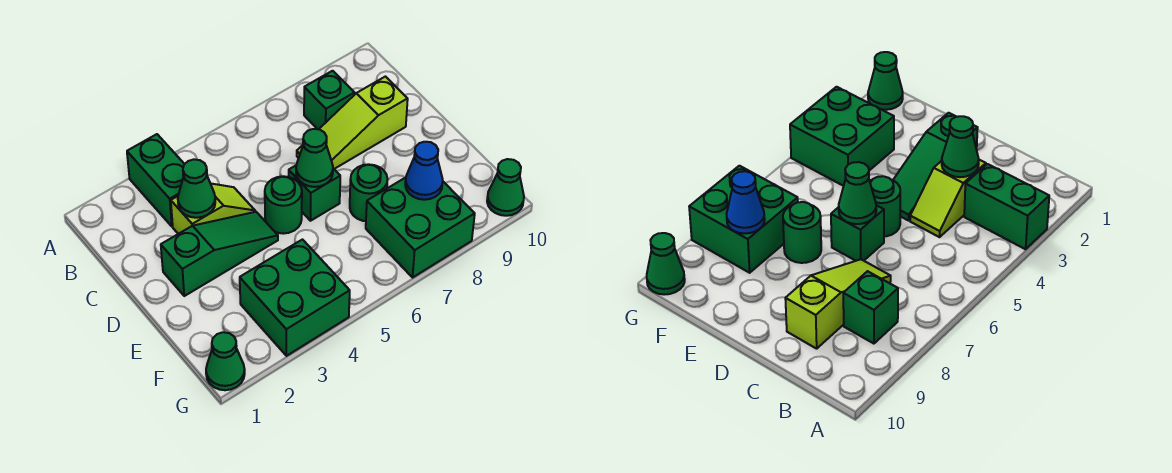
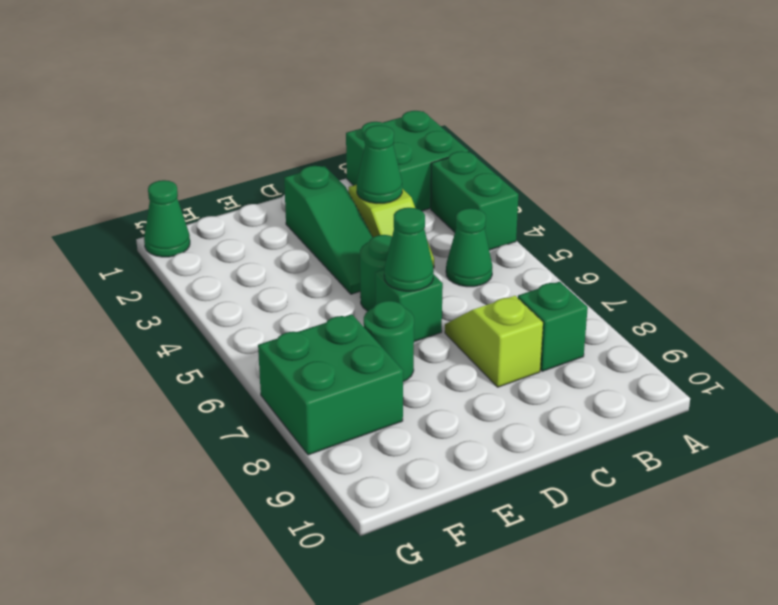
green 1x2 brick [127,134,184,226] -> green 1x2 brick turned to [431,151,518,250]
lime 1x3 slope [297,77,408,169] -> lime 1x2 slope [445,296,543,387]
green 2x2 brick [240,240,350,356] -> green 2x2 brick moved to [346,111,469,211]
blue 1x1 cone [405,142,443,200] -> none
green 1x1 cone [487,159,524,216] -> green 1x1 cone moved to [446,208,492,287]

